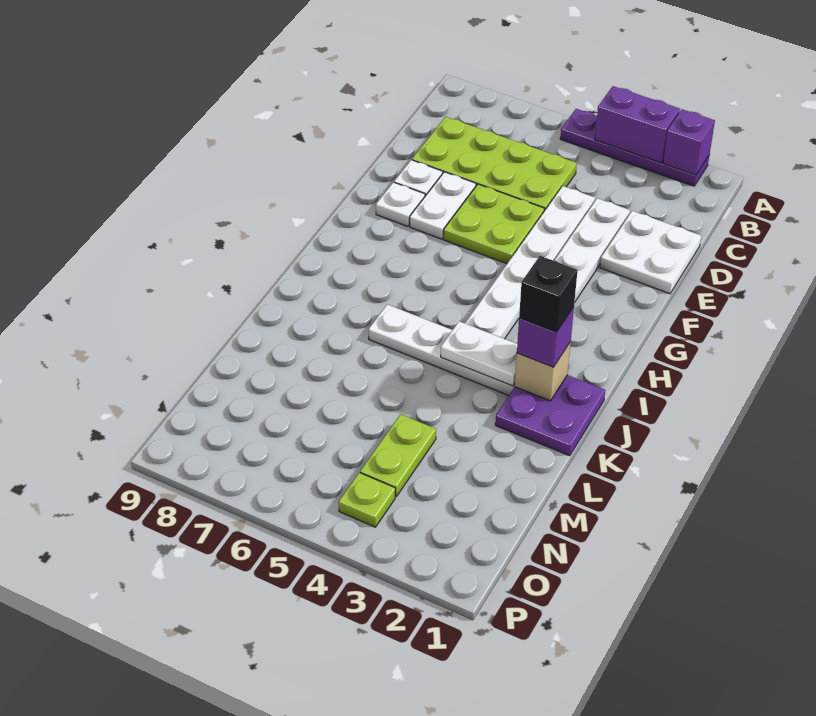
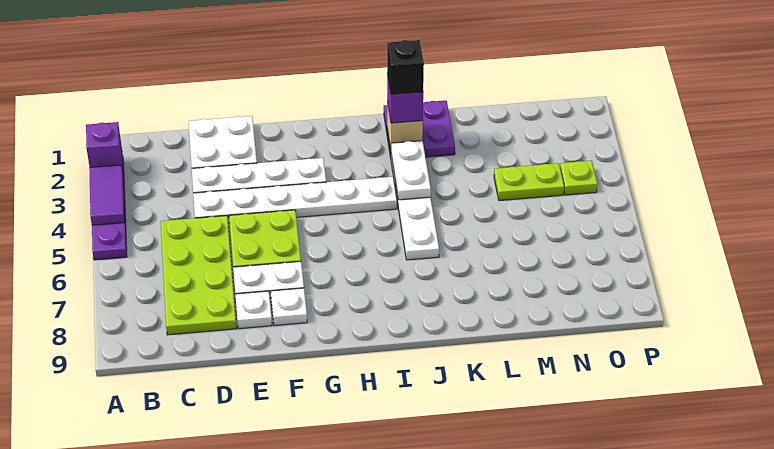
purple 1x2 brick [595,86,680,163] -> purple 1x2 tile [89,165,125,225]

